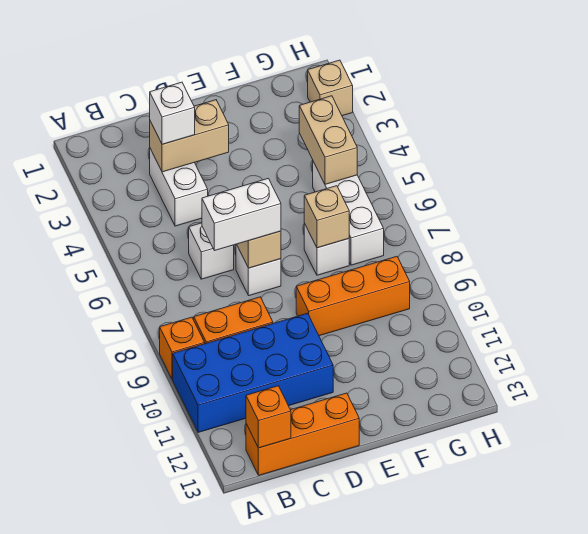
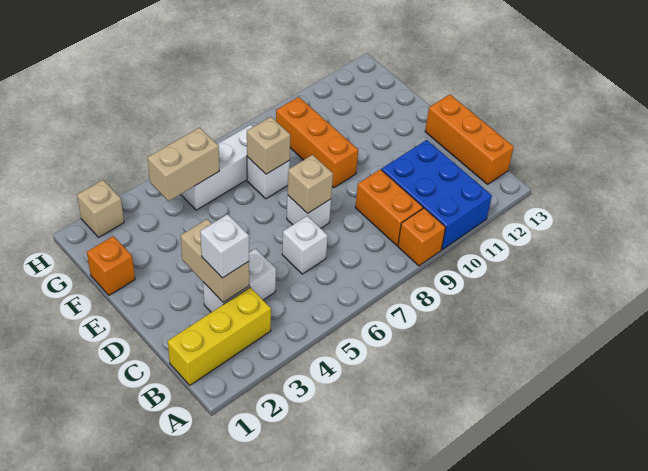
blue 2x4 brick [173,313,333,432] -> blue 2x3 brick [382,140,492,250]
none -> yellow 1x3 brick [168,287,271,385]
orange 1x1 brick [246,386,291,448] -> orange 1x1 brick moved to [87,236,135,295]
white 1x2 brick [202,178,281,251] -> none

